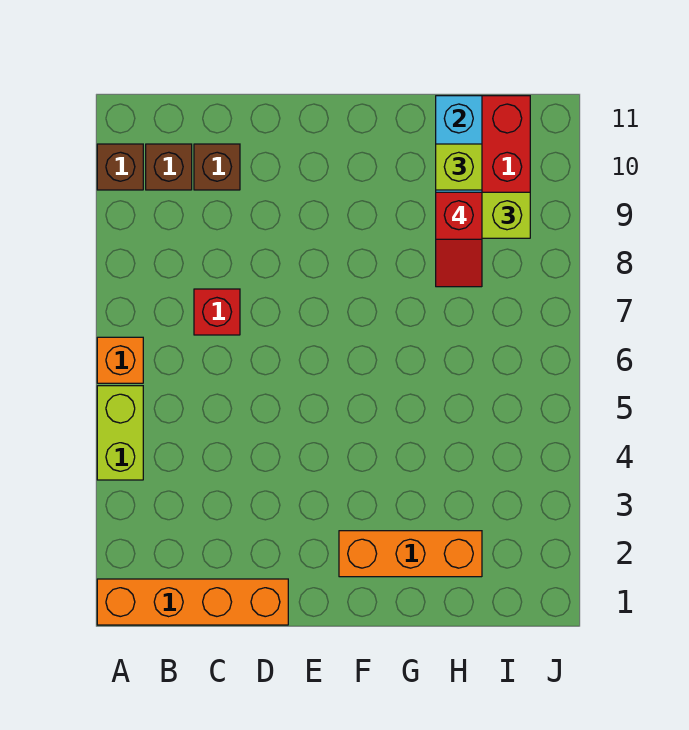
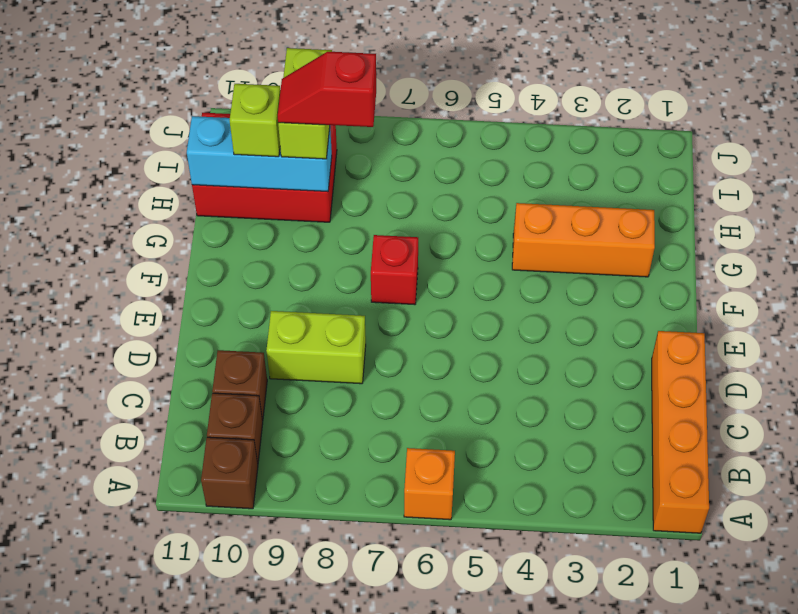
lime 1x2 brick [97,386,143,480] -> lime 1x2 brick moved to [266,311,366,384]
red 1x1 brick [194,289,240,335] -> red 1x1 brick moved to [371,235,418,305]
orange 1x3 brick [339,531,482,577] -> orange 1x3 brick turned to [512,203,655,277]
red 1x2 slope [436,192,482,287] -> red 1x2 slope turned to [278,52,376,127]

